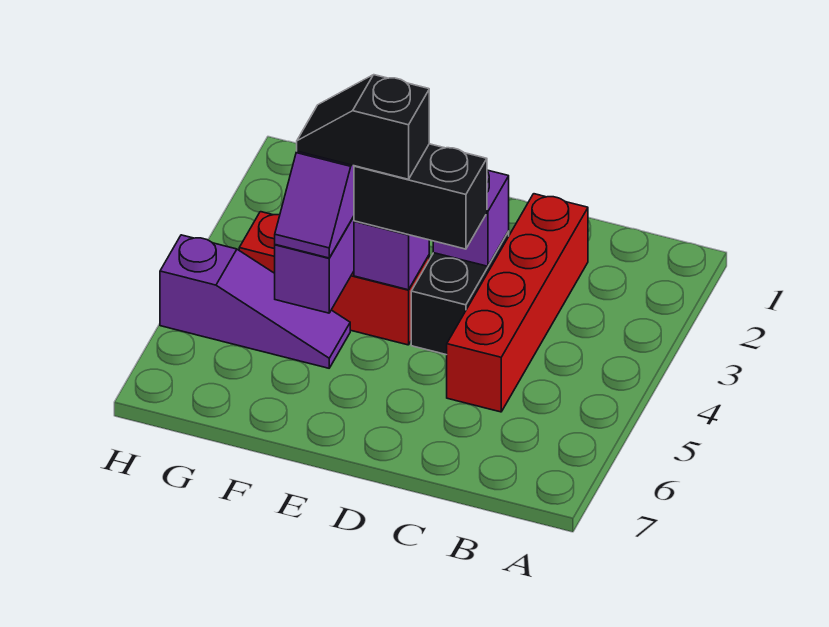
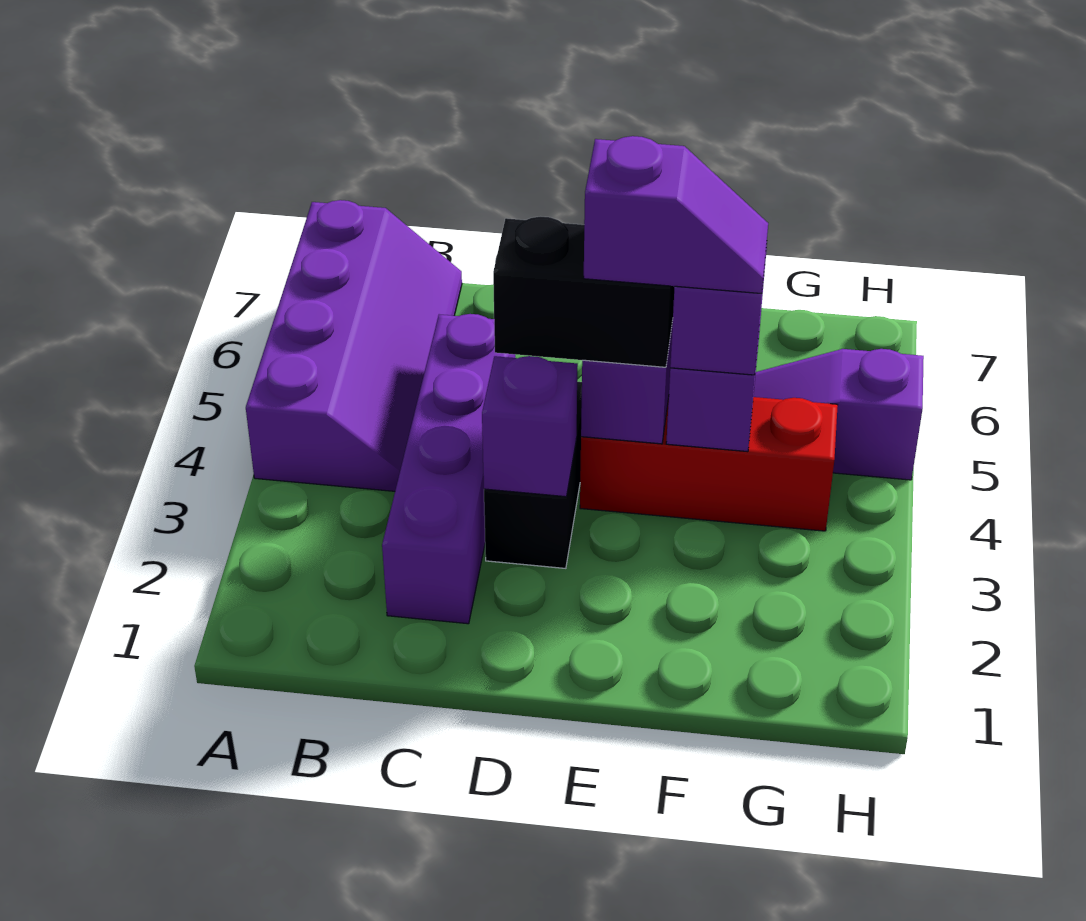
none -> purple 2x4 slope [246,200,462,491]
red 1x4 brick [447,194,588,412] -> purple 1x4 brick [382,314,515,624]
black 1x2 slope [297,75,429,179] -> purple 1x2 slope [584,136,768,294]

